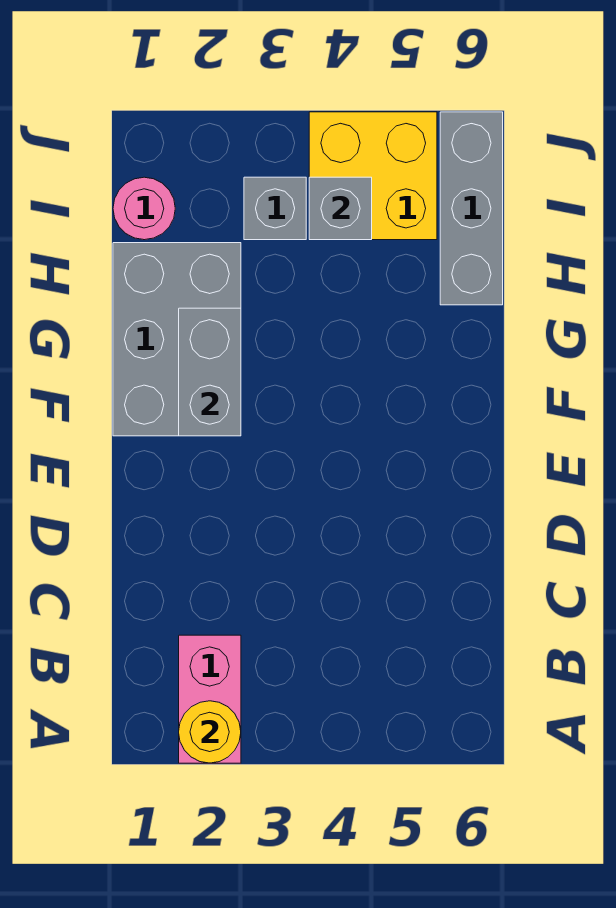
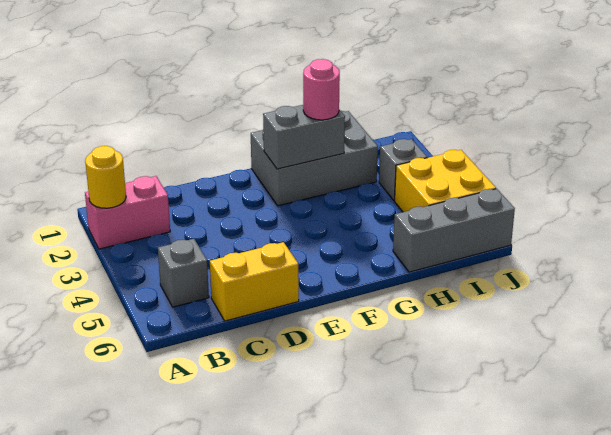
none -> yellow 1x2 brick [210,242,299,321]
pink 1x1 round brick [113,177,175,240] -> pink 1x1 round brick moved to [303,59,340,120]
grey 1x1 brick [309,177,372,240] -> grey 1x1 brick moved to [158,239,209,307]

